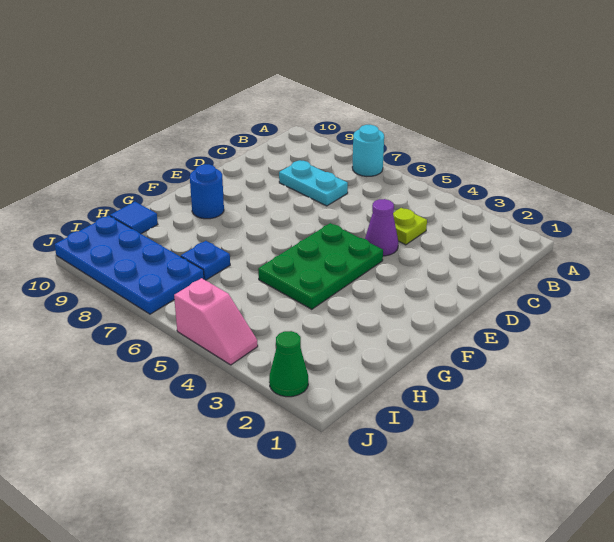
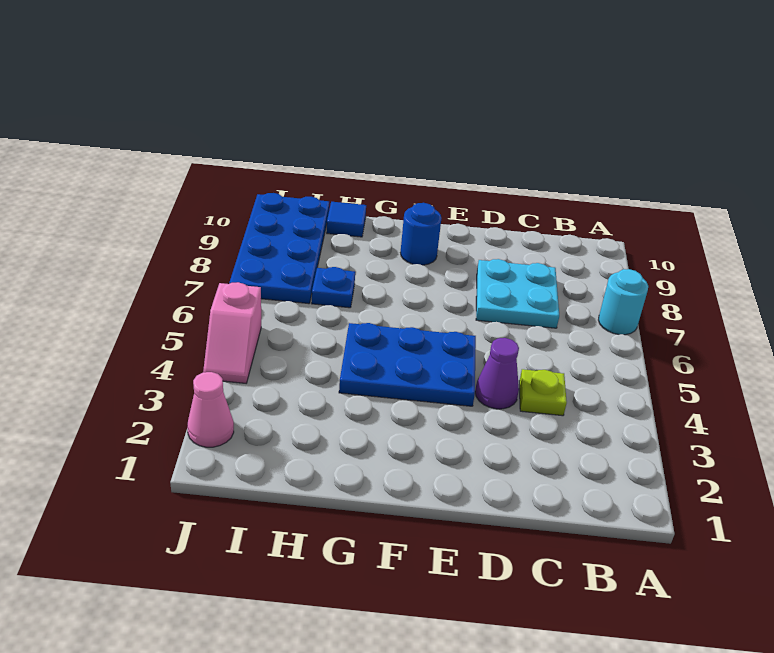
cyan 1x2 plate [279,161,348,206] -> cyan 2x2 plate [476,259,559,328]
green 2x3 plate [258,223,383,309] -> blue 2x3 plate [339,323,476,406]
green 1x1 cone [269,331,308,397] -> pink 1x1 cone [187,372,234,447]

